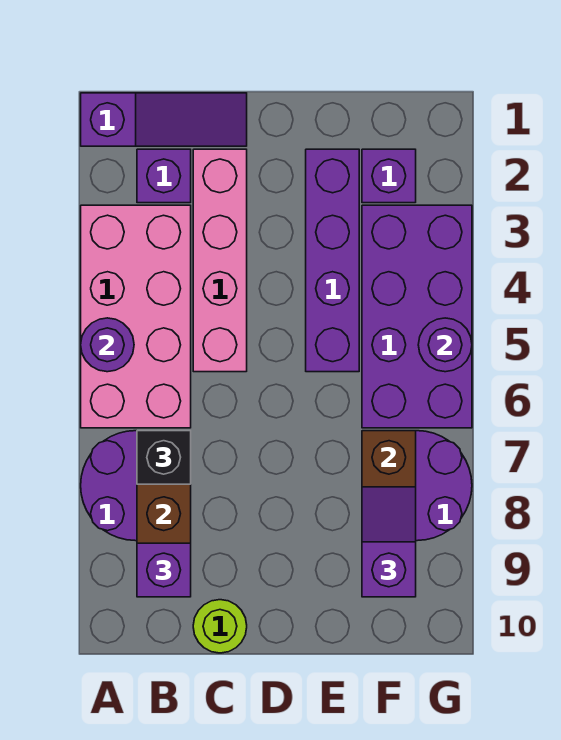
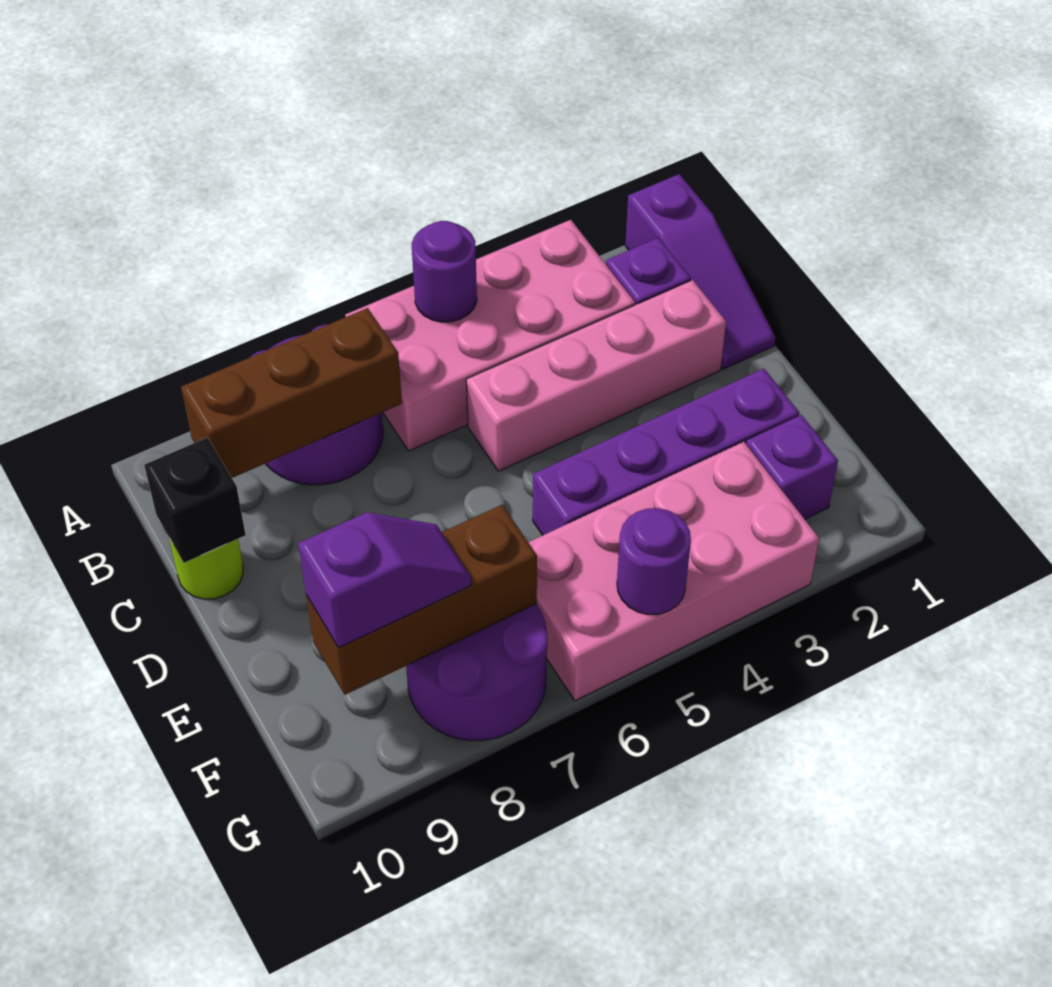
black 1x1 brick [137,431,191,484] -> black 1x1 brick moved to [144,438,246,563]
purple 1x1 brick [137,543,191,597] -> none
purple 2x4 brick [362,205,472,428] -> pink 2x4 brick [528,442,819,701]

